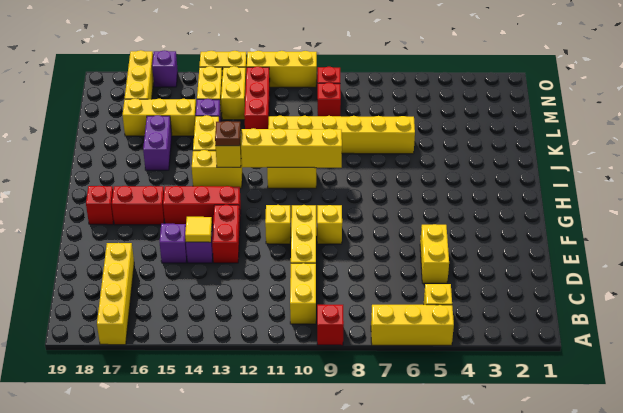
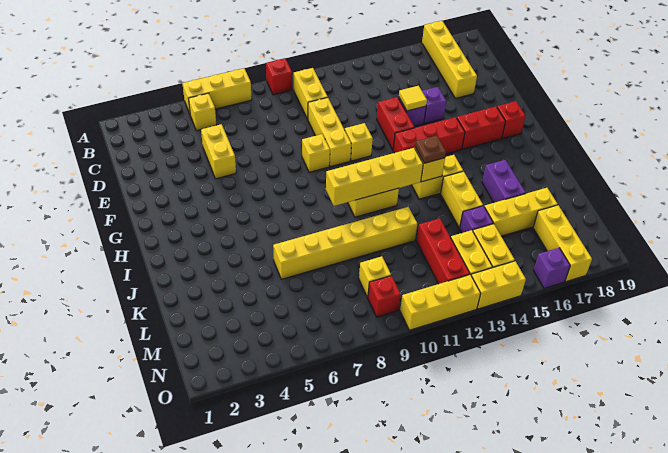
red 1x1 brick [318,83,341,116] -> yellow 1x1 brick [359,256,391,297]

